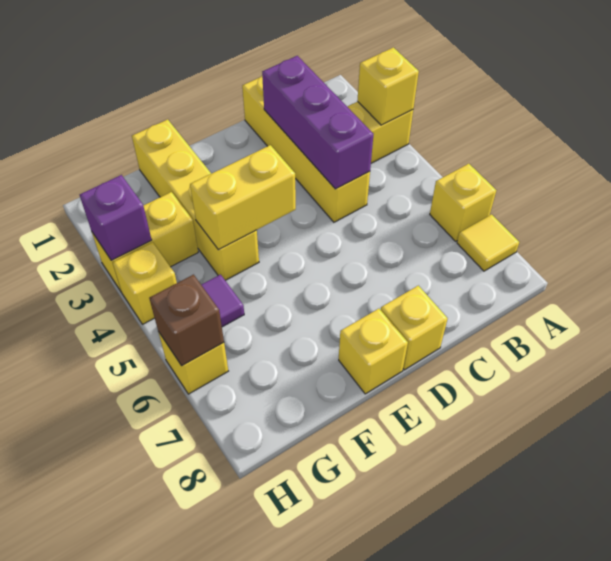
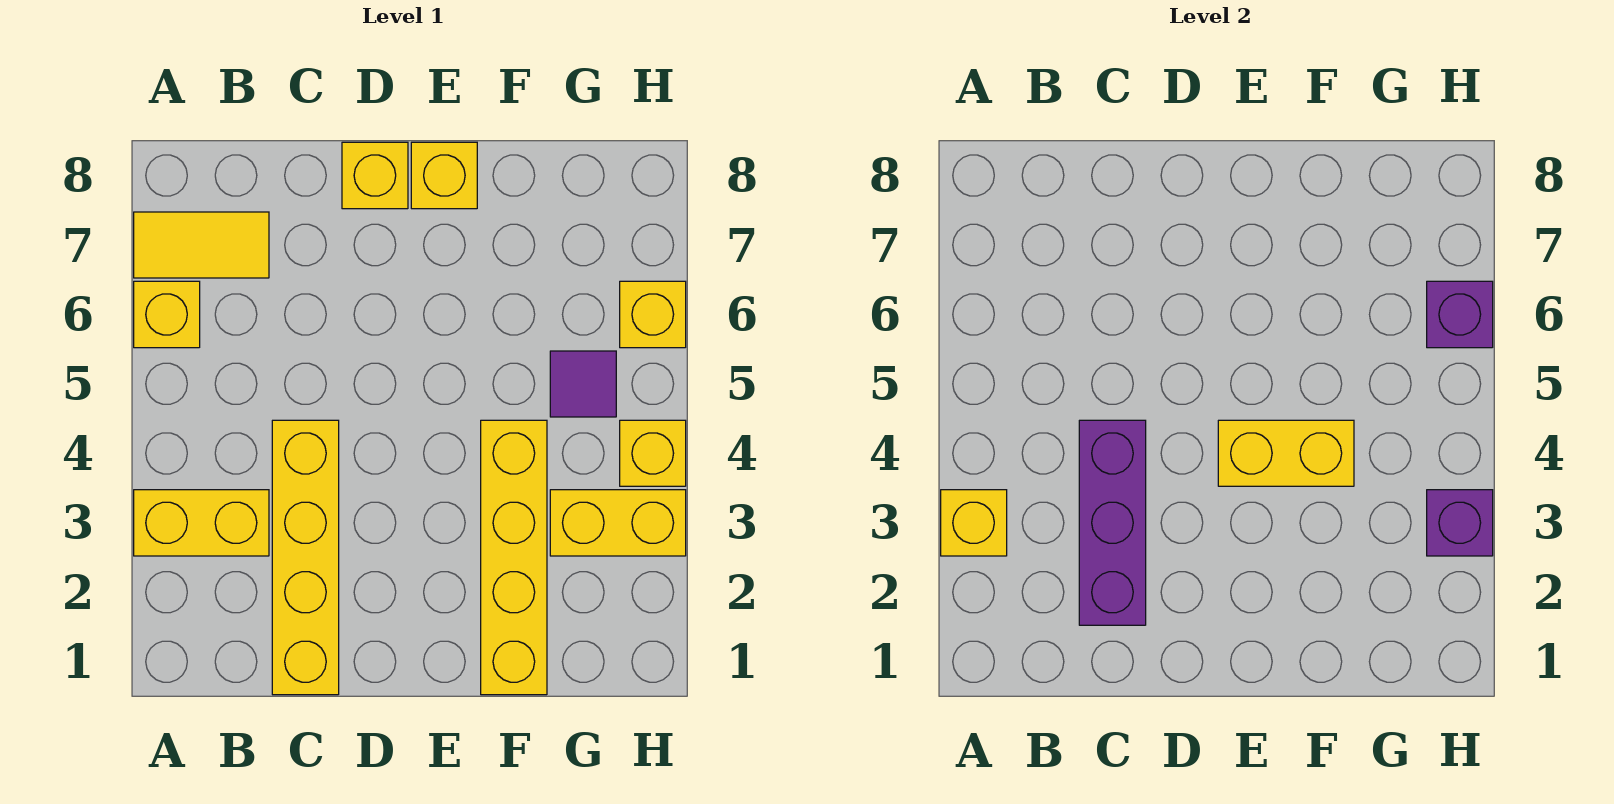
yellow 1x1 tile [457,214,519,271] -> yellow 1x2 tile [134,212,269,278]
brown 1x1 brick [149,275,224,366] -> purple 1x1 brick [1427,281,1493,348]

